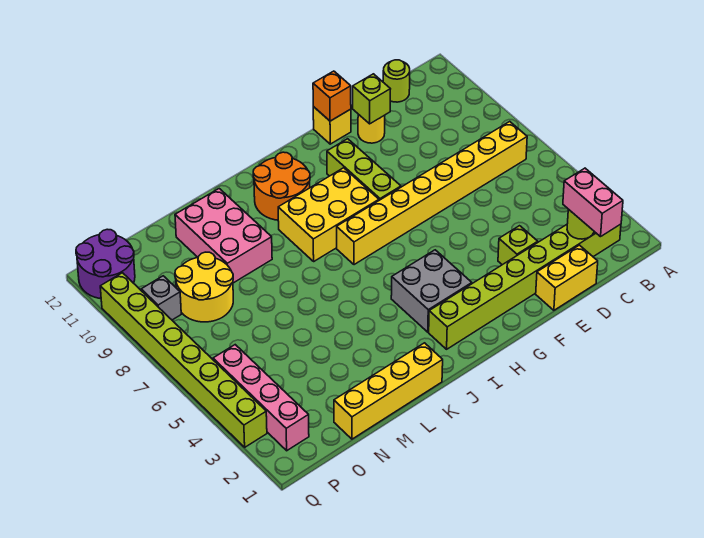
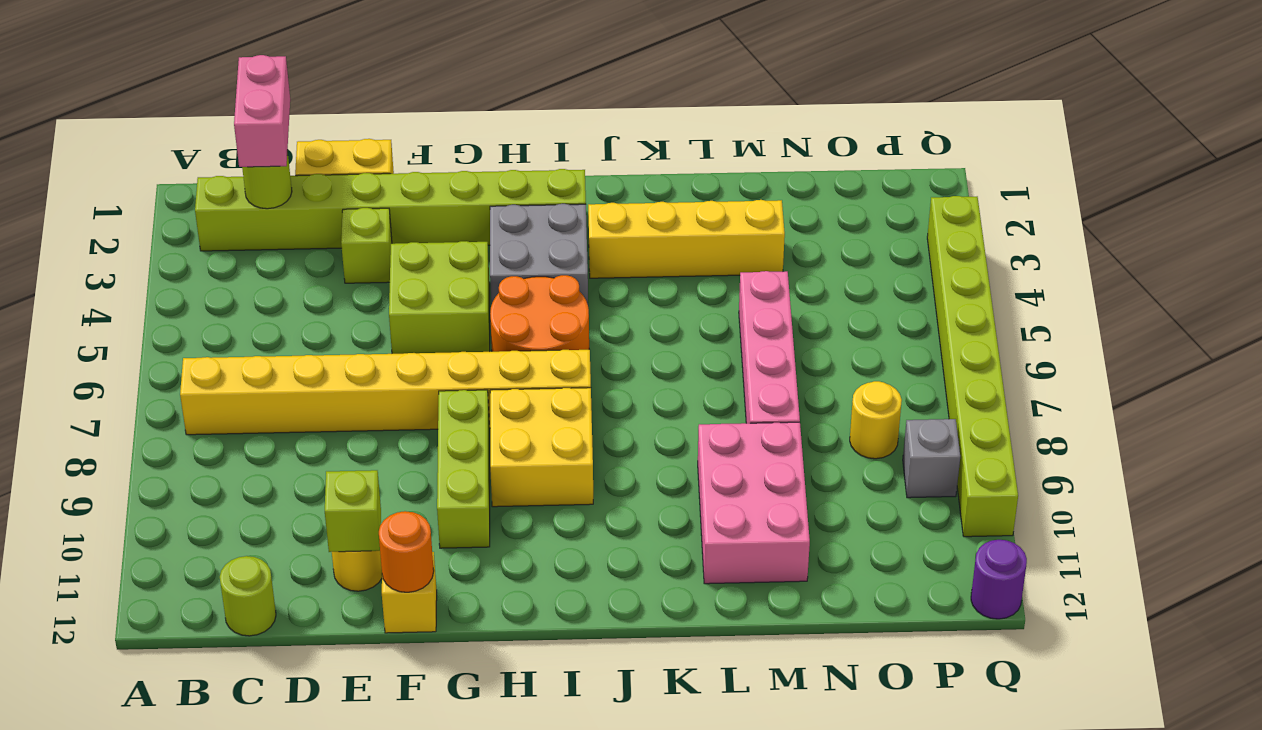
none -> lime 2x2 brick [389,241,490,354]
orange 1x1 brick [313,71,351,121] -> orange 1x1 round brick [379,511,434,592]
yellow 2x3 brick [278,168,379,261] -> yellow 2x2 brick [490,388,593,507]
orange 2x2 round brick [253,152,310,220] -> orange 2x2 round brick moved to [490,275,589,352]
yellow 1x4 brick [334,343,443,439] -> yellow 1x4 brick moved to [588,200,785,278]
yellow 2x2 round brick [175,252,233,322] -> yellow 1x1 round brick [850,381,902,459]
pink 1x4 brick [213,345,309,451] -> pink 1x4 brick moved to [739,271,800,423]
purple 2x2 round brick [76,229,135,299] -> purple 1x1 round brick [971,540,1027,619]

